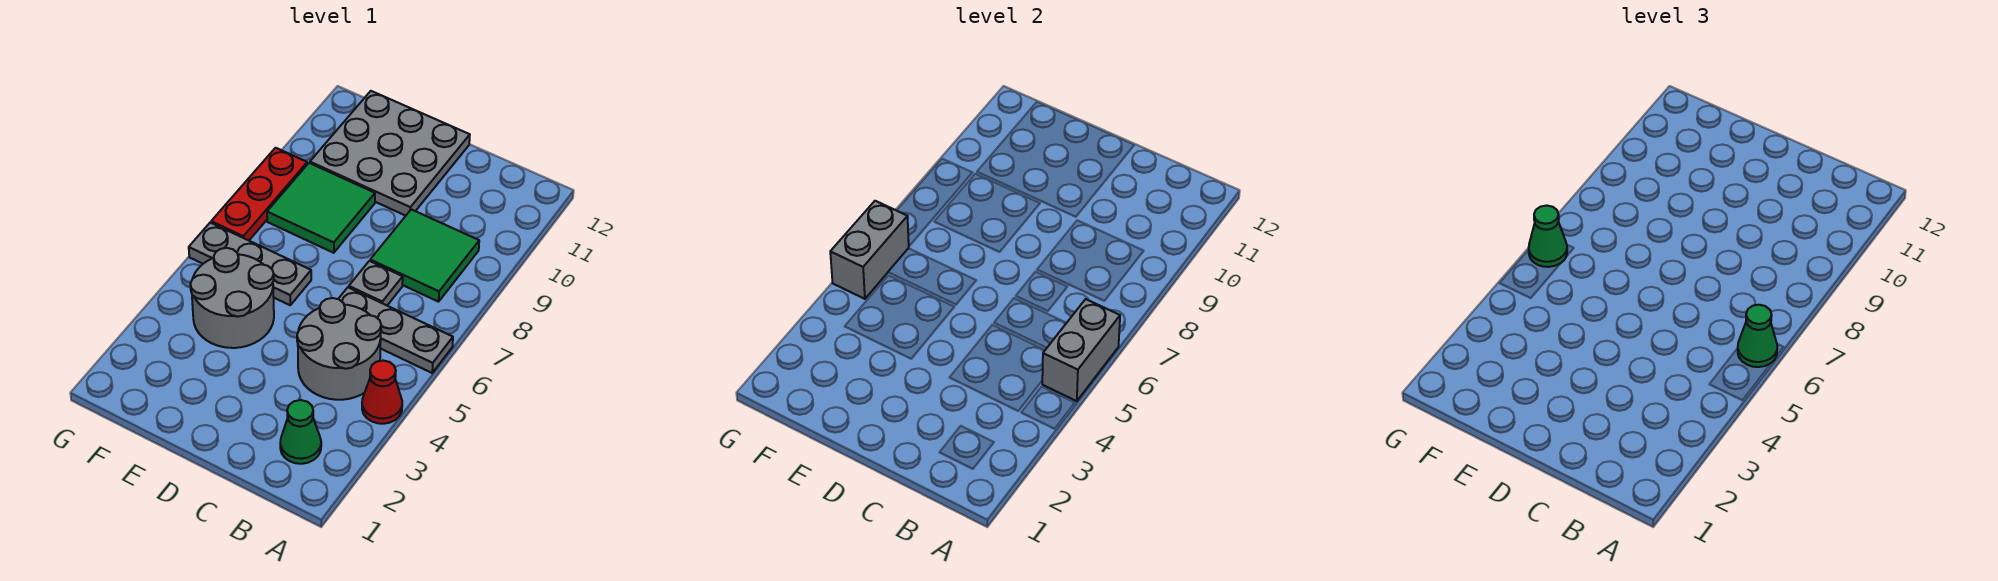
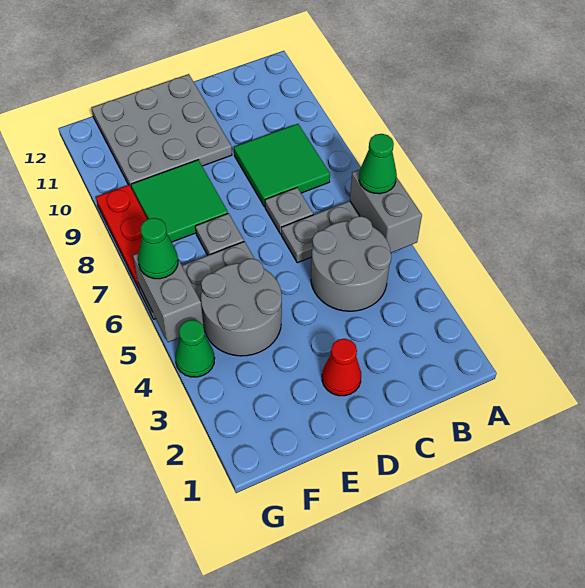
red 1x1 cone [362,361,402,424] -> red 1x1 cone moved to [322,339,361,396]
green 1x1 cone [280,400,321,464] -> green 1x1 cone moved to [175,320,215,377]
none -> grey 1x1 plate [195,213,244,255]

